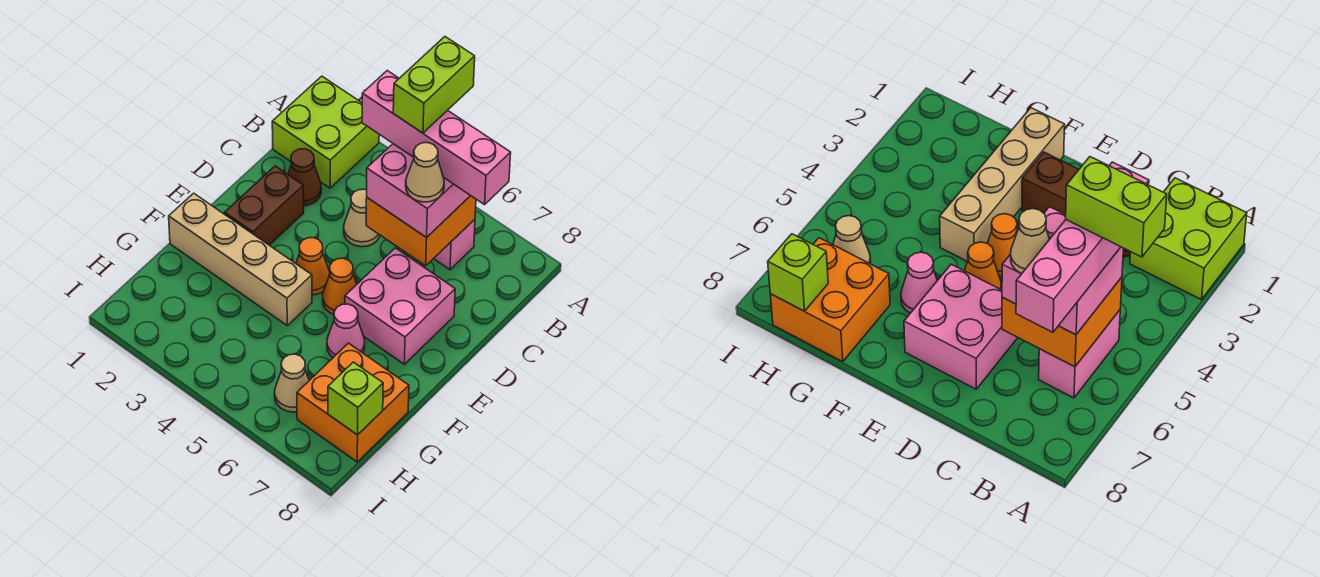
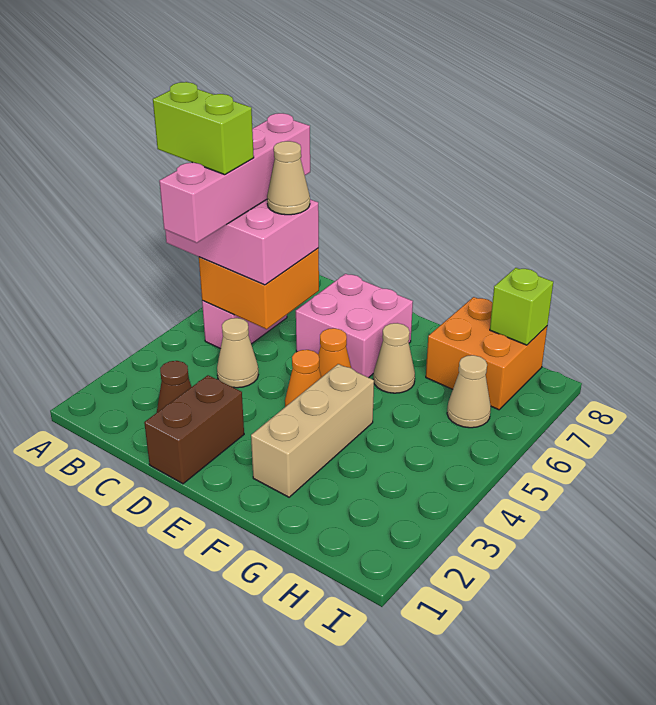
lime 2x2 brick [272,76,379,188] -> none
pink 2x2 brick [367,144,470,238] -> pink 2x3 brick [165,199,319,285]
brown 1x2 brick [225,166,304,245] -> brown 1x2 brick turned to [144,375,244,484]
tan 1x4 brick [169,193,312,325] -> tan 1x3 brick [251,364,374,497]
pink 1x1 cone [327,304,365,357] -> tan 1x1 cone [373,323,415,393]

